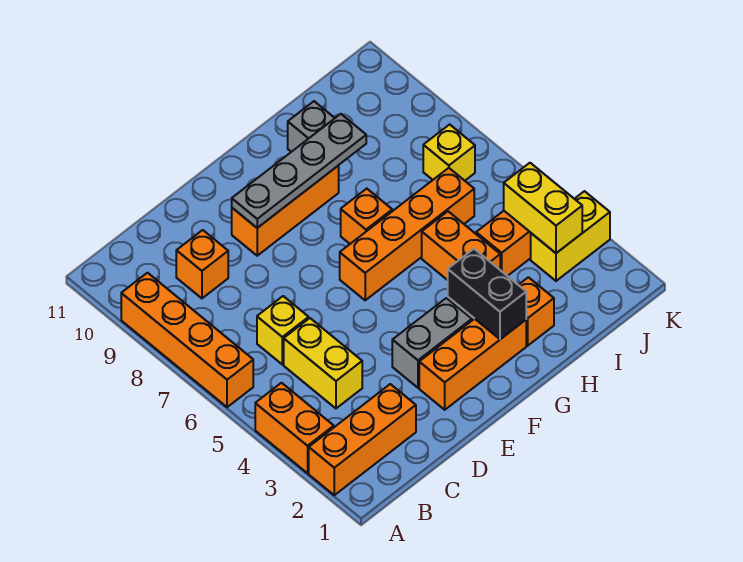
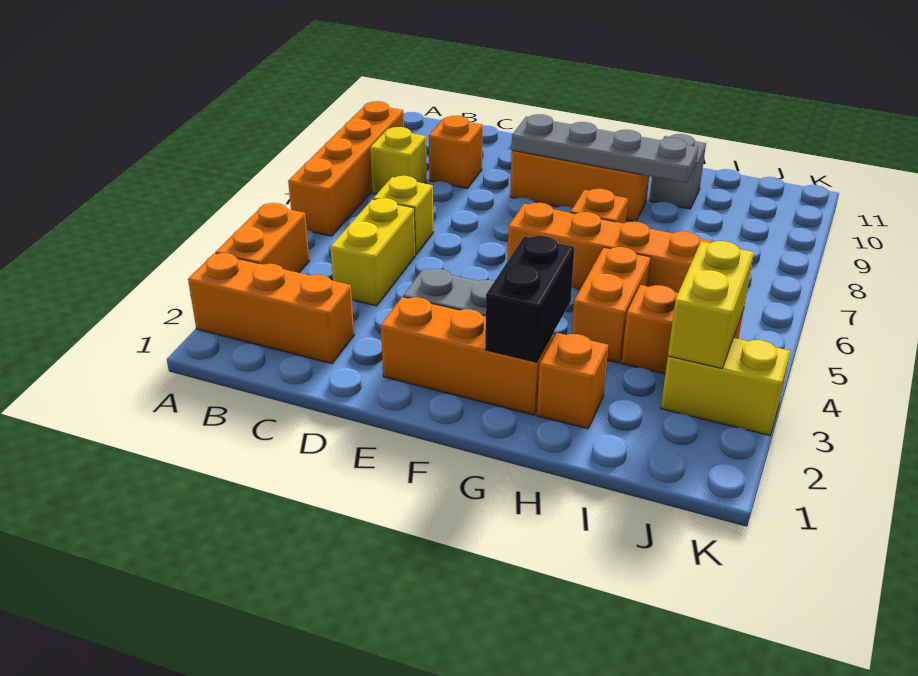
yellow 1x1 brick [423,124,475,181] -> yellow 1x1 brick moved to [370,127,427,194]

